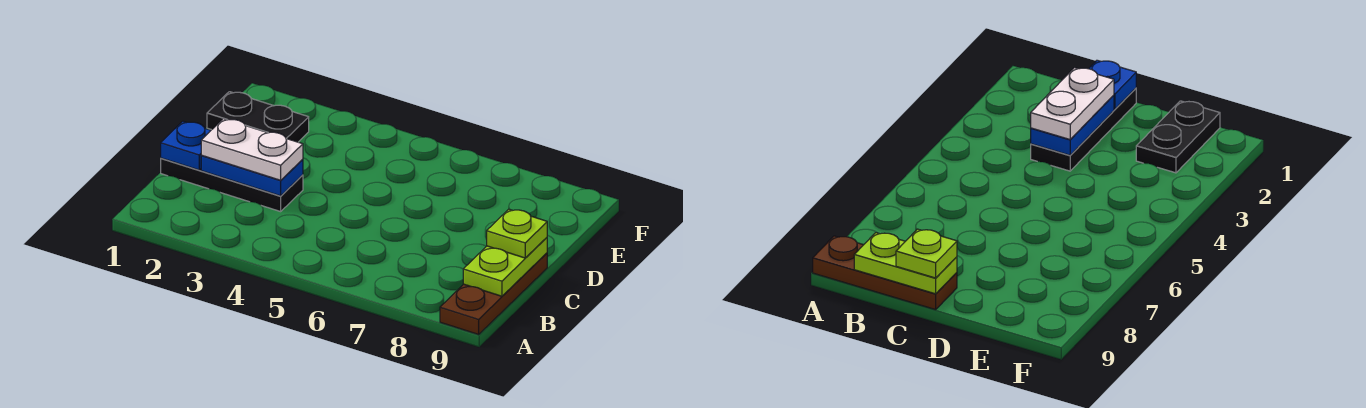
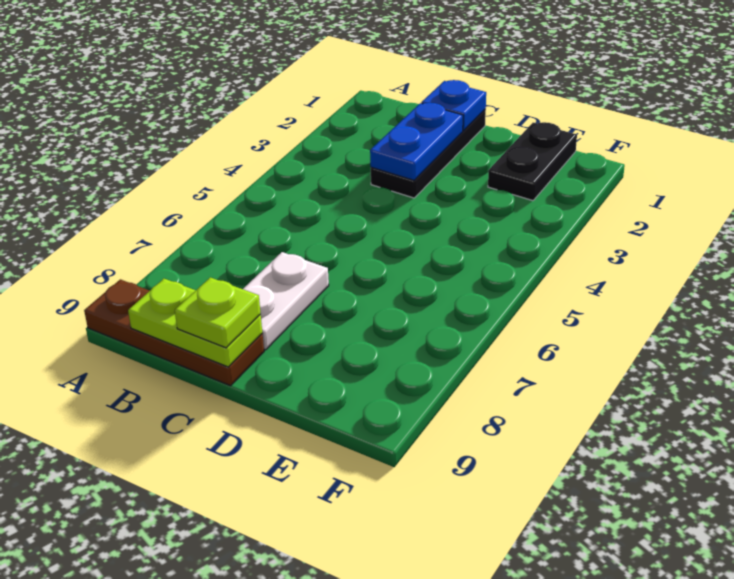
white 1x2 plate [201,119,303,180] -> white 1x2 plate moved to [243,252,329,350]

